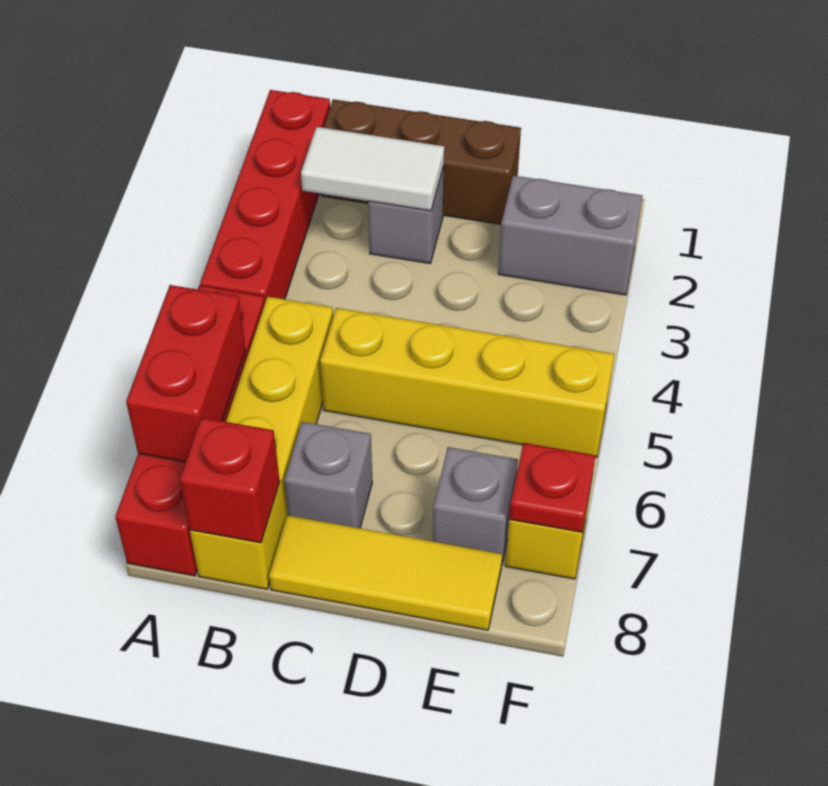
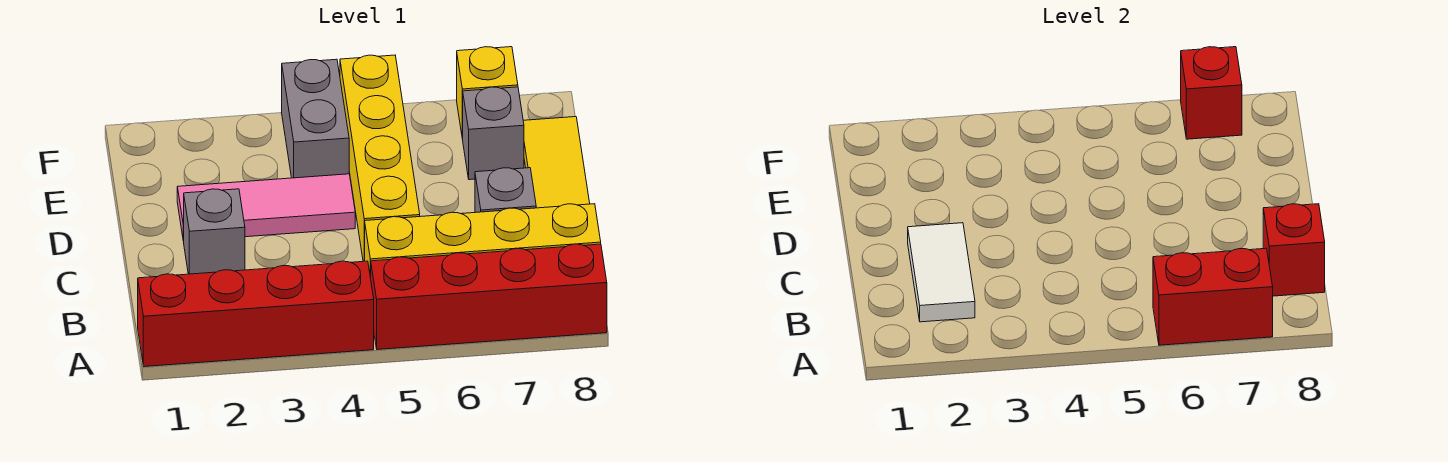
brown 1x3 brick [321,99,521,224] -> none
none -> pink 1x3 tile [177,174,355,241]
grey 1x2 brick [498,176,643,295] -> grey 1x2 brick moved to [282,59,349,178]
red 1x1 plate [509,443,595,532] -> red 1x1 brick [1181,47,1242,139]

